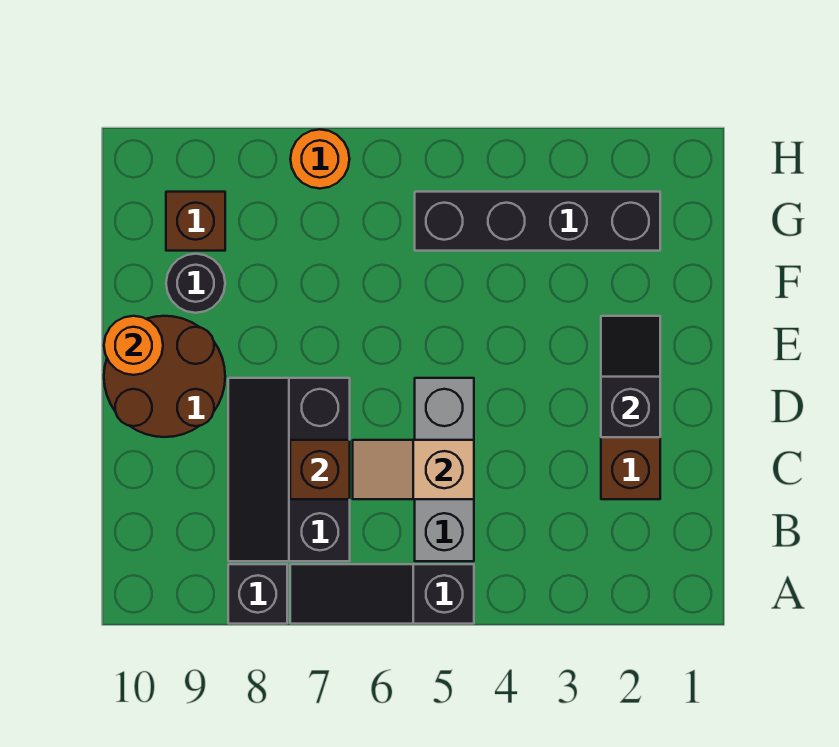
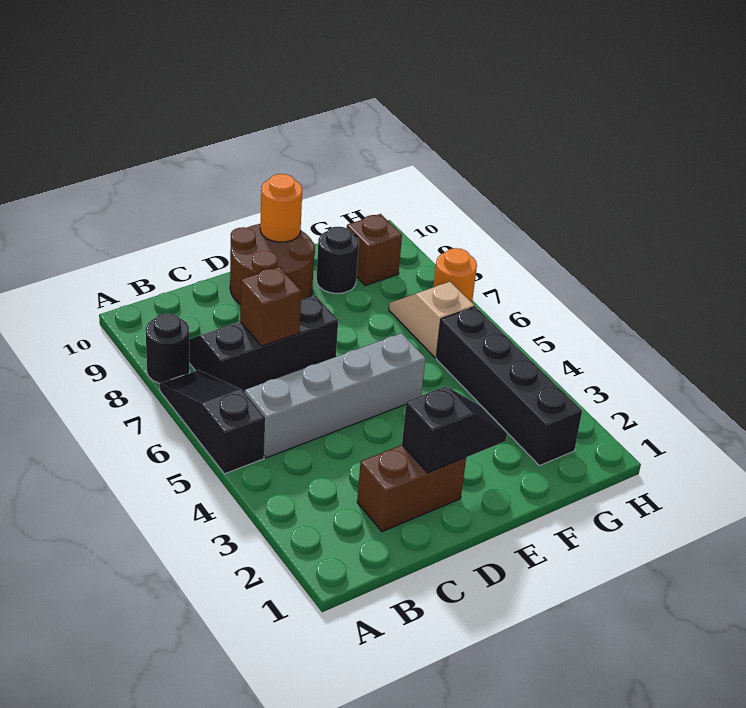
black 1x1 brick [228,564,287,624] -> black 1x1 round brick [146,313,190,383]
grey 1x3 brick [415,378,474,561] -> grey 1x4 brick [245,333,425,458]
tan 1x2 slope [353,440,474,499] -> tan 1x2 slope moved to [389,282,474,358]

